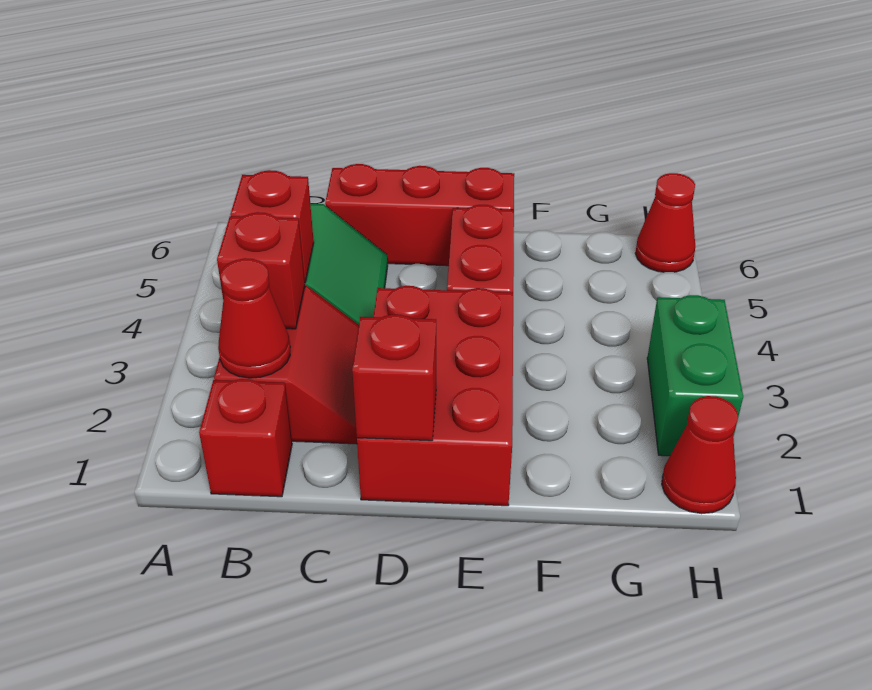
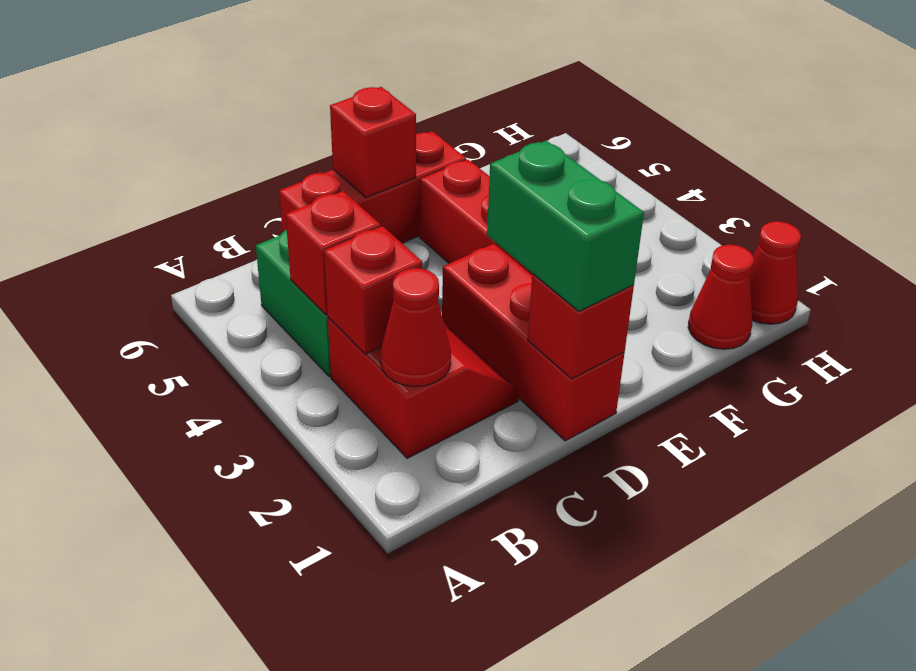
red 1x1 brick [199,379,292,497] -> red 1x1 brick moved to [330,87,416,198]
red 2x3 brick [357,286,513,506] -> red 1x3 brick [442,244,624,441]
green 1x2 brick [647,295,743,456] -> green 1x2 brick moved to [487,141,644,311]
red 1x1 cone [635,173,695,272] -> red 1x1 cone moved to [688,245,754,349]

